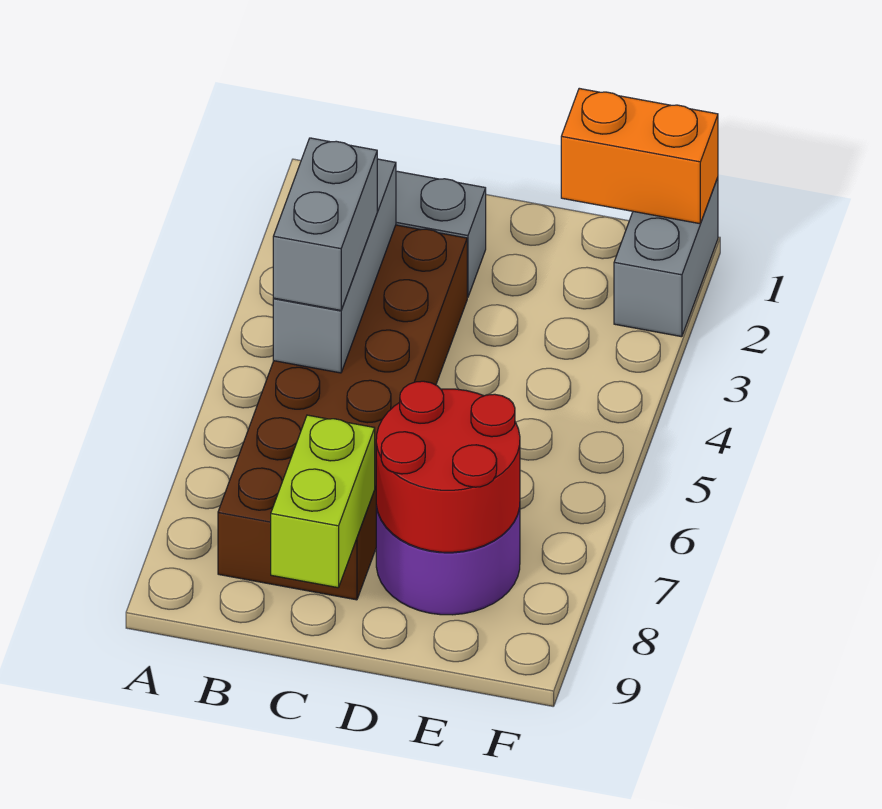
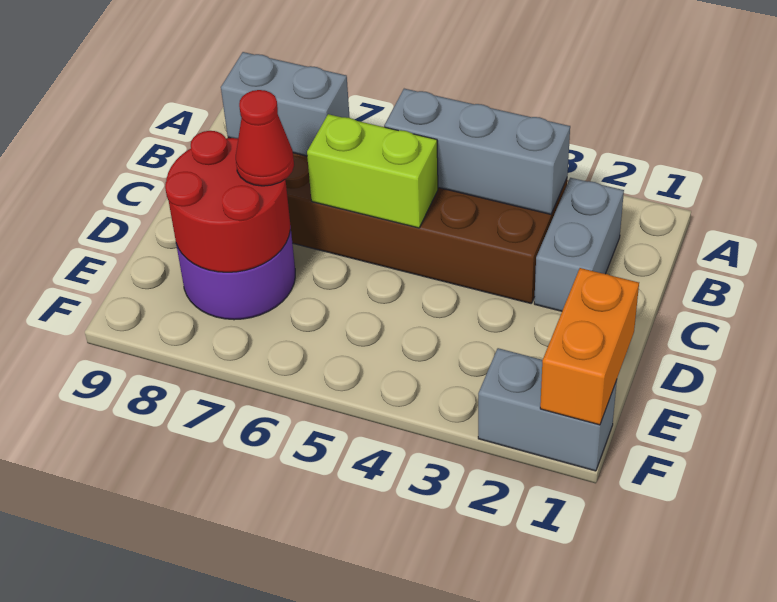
grey 1x2 brick [273,138,377,310] -> grey 1x2 brick moved to [221,52,350,156]
lime 1x2 brick [271,415,375,588] -> lime 1x2 brick moved to [307,114,438,228]
none -> red 1x1 cone [236,90,294,186]

